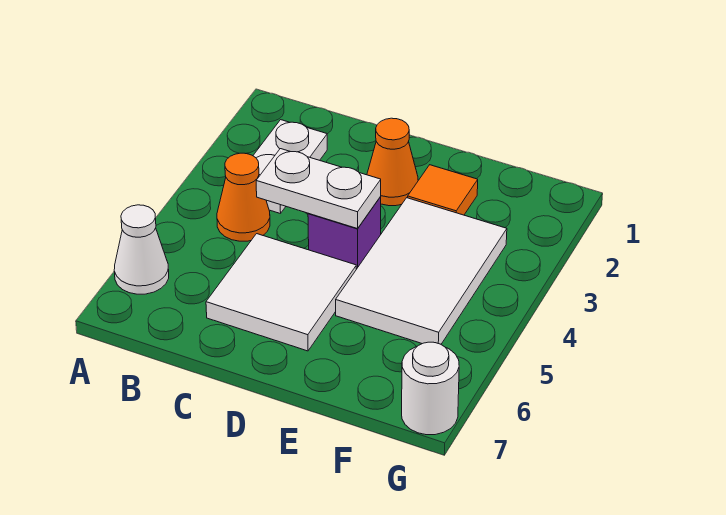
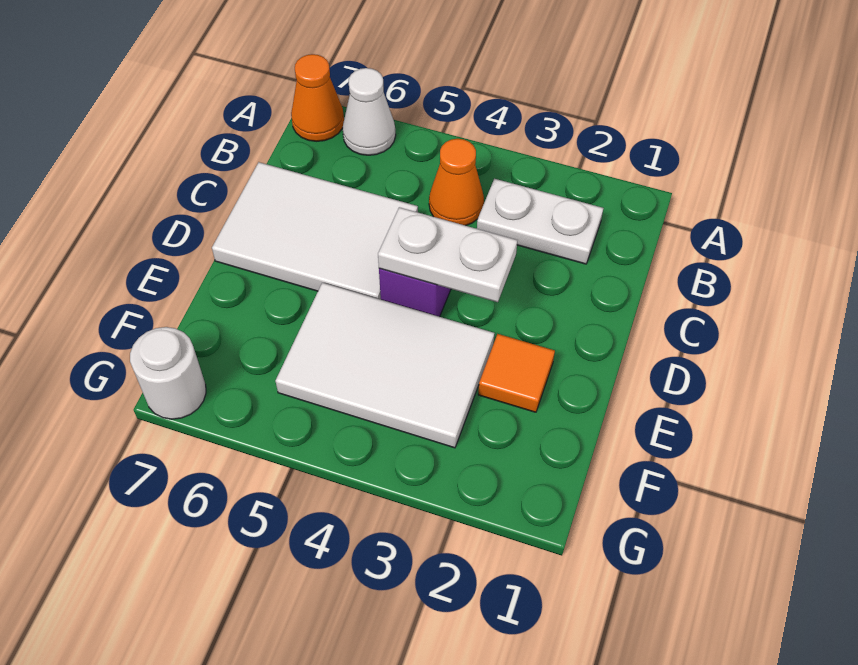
white 1x2 plate [256,149,381,229] -> white 1x2 plate turned to [378,207,518,302]
white 2x2 tile [206,234,356,351] -> white 2x3 tile [212,162,418,299]
orange 1x1 cone [367,118,418,206] -> orange 1x1 cone moved to [291,54,344,141]

